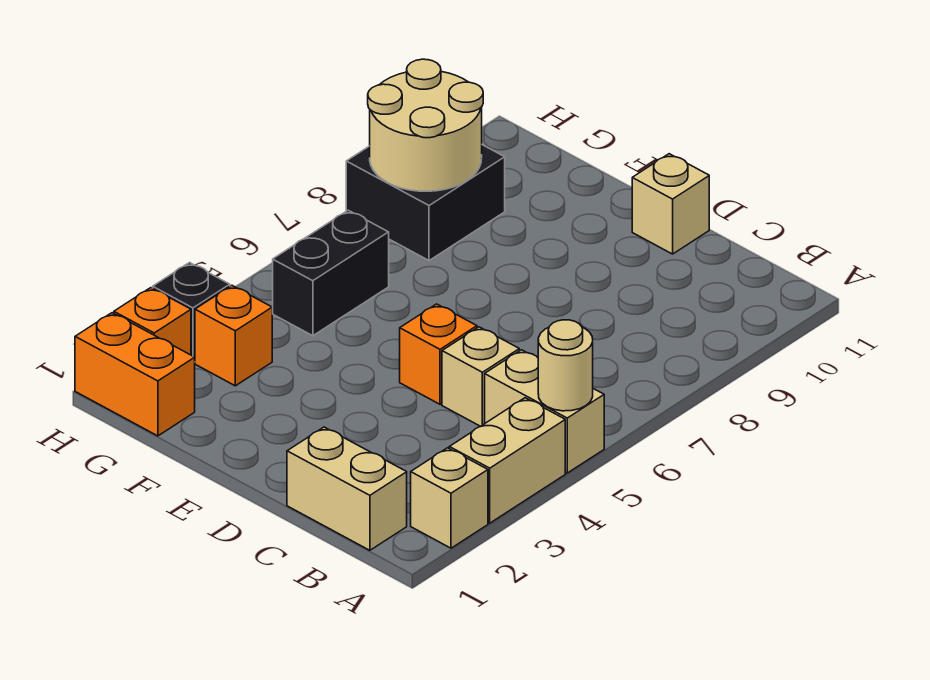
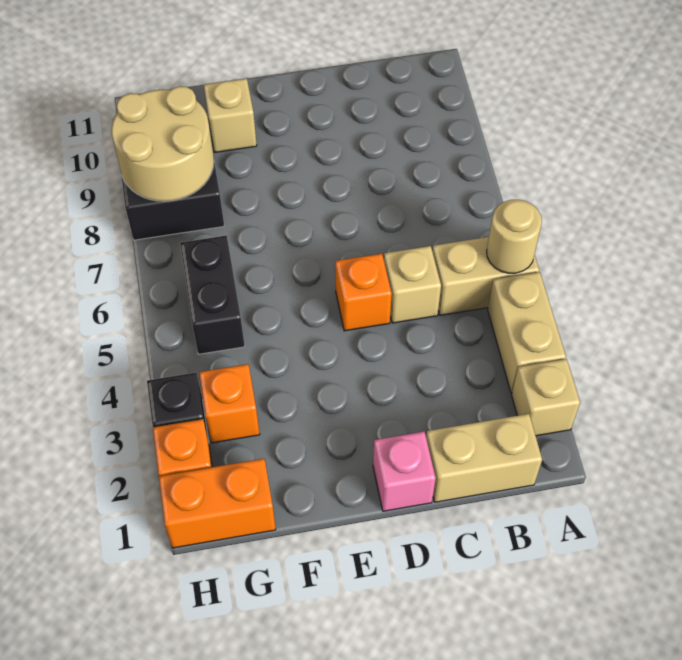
none -> pink 1x1 brick [373,432,436,511]
tan 1x1 brick [632,154,709,254] -> tan 1x1 brick moved to [204,78,257,153]

